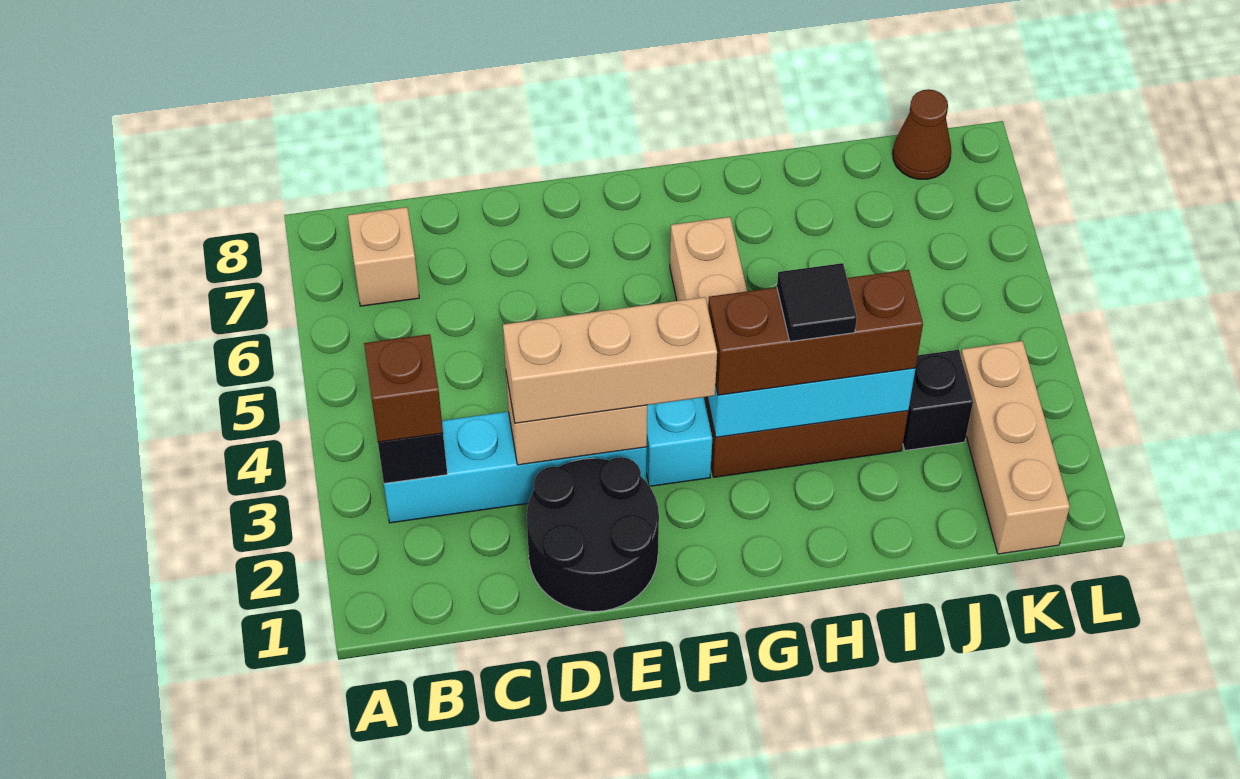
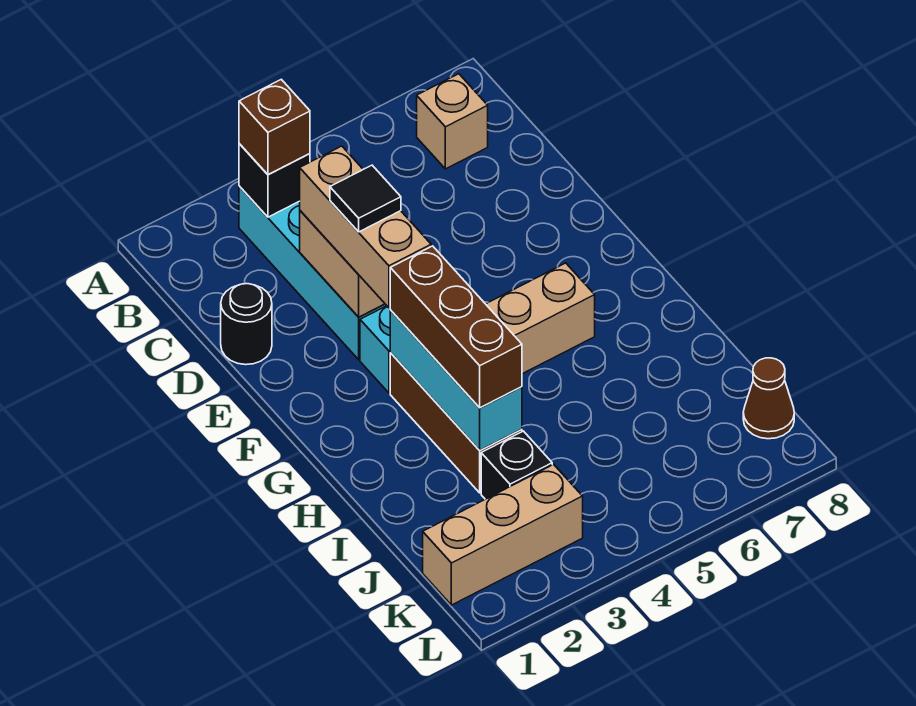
black 2x2 round brick [526,457,659,612] -> black 1x1 round brick [221,284,272,365]
black 1x1 tile [777,263,857,341] -> black 1x1 tile moved to [330,165,401,232]

